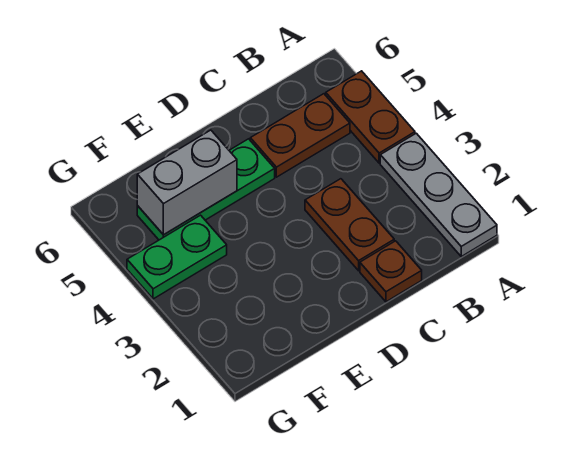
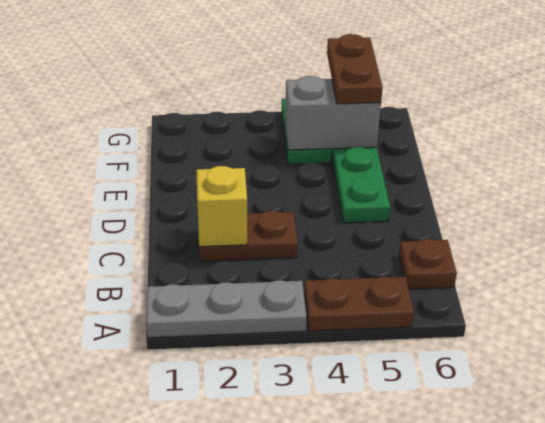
brown 1x2 plate [250,94,350,177] -> brown 1x2 plate moved to [327,34,383,104]
brown 1x1 plate [360,241,422,302] -> brown 1x1 plate moved to [399,239,457,289]
none -> yellow 1x1 brick [196,166,247,247]
grey 1x2 brick [137,130,237,235] -> grey 1x2 brick turned to [285,76,381,150]

